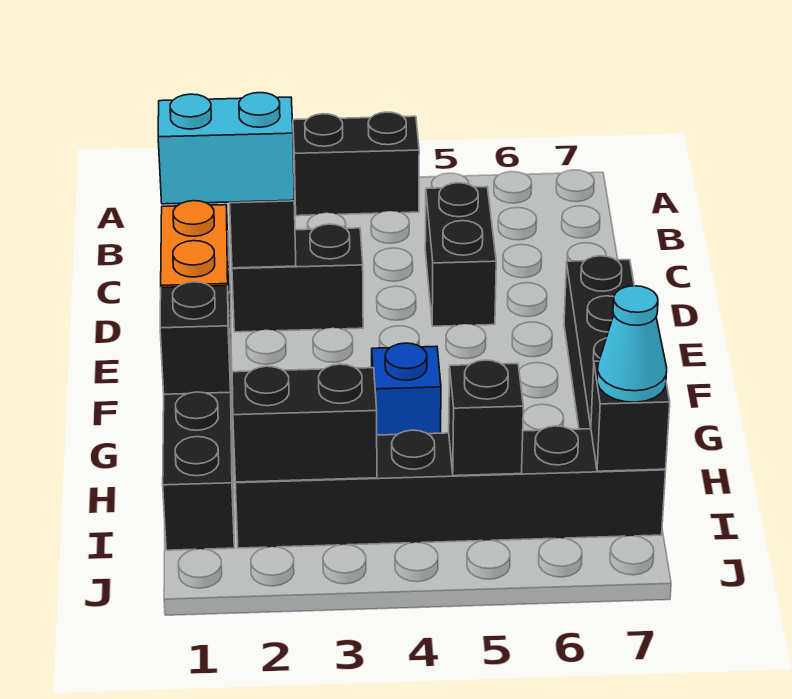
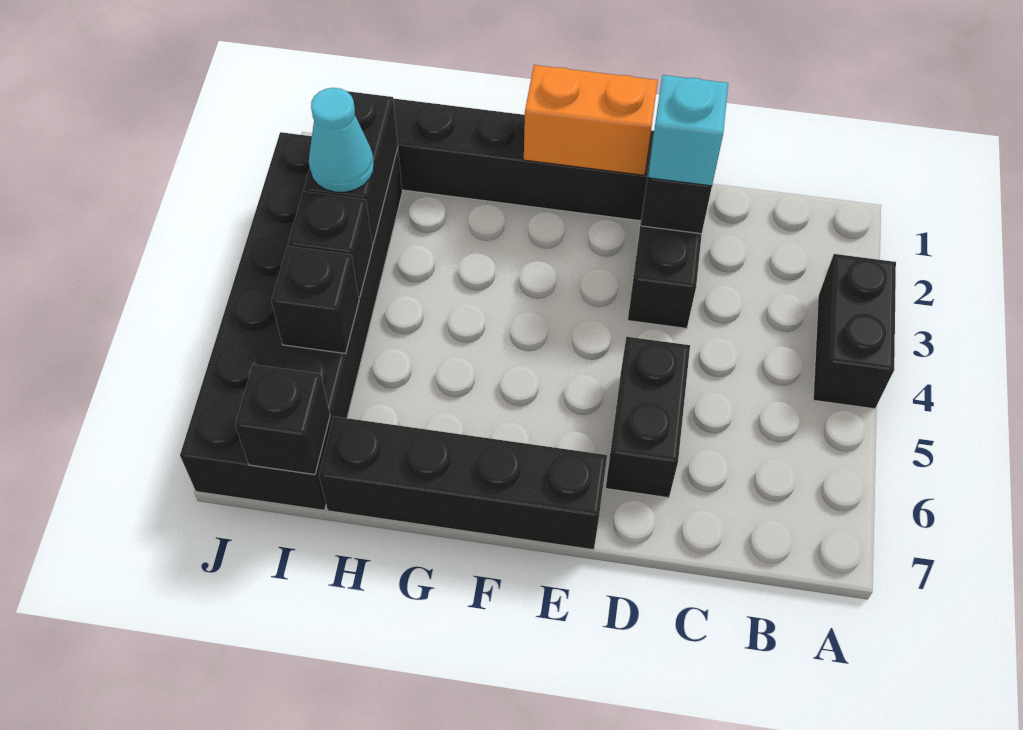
black 1x2 brick [425,183,496,326] -> black 1x2 brick turned to [606,337,690,498]
cyan 1x2 brick [158,93,294,204] -> cyan 1x1 brick [648,75,728,186]
black 1x1 brick [160,282,231,394] -> black 1x1 brick moved to [288,191,373,297]
blue 1x1 brick [372,343,441,435] -> none
black 1x6 brick [235,426,666,548] -> black 2x6 brick [180,132,402,510]
cyan 1x1 cone [597,286,667,402] -> cyan 1x1 cone moved to [309,88,374,192]

